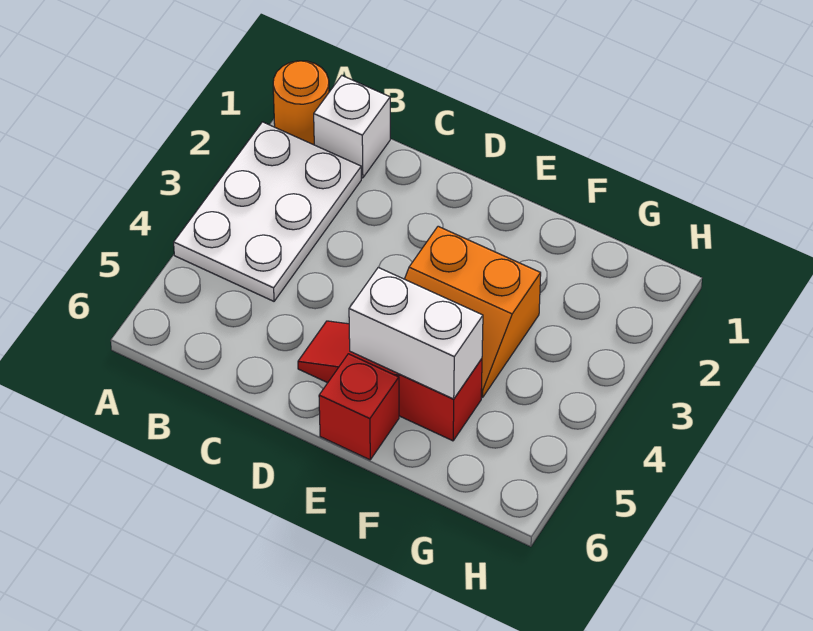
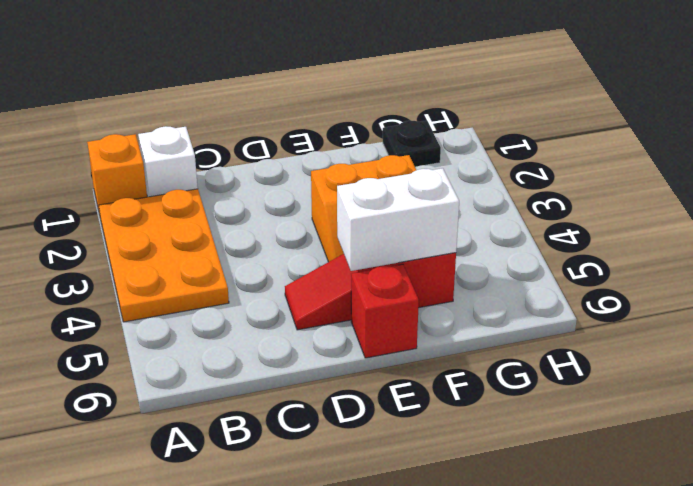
orange 1x1 round brick [273,61,329,145] -> orange 1x1 brick [87,134,147,215]
white 2x3 plate [174,122,361,301] -> orange 2x3 plate [99,189,229,322]
none -> black 1x1 plate [383,121,441,167]

